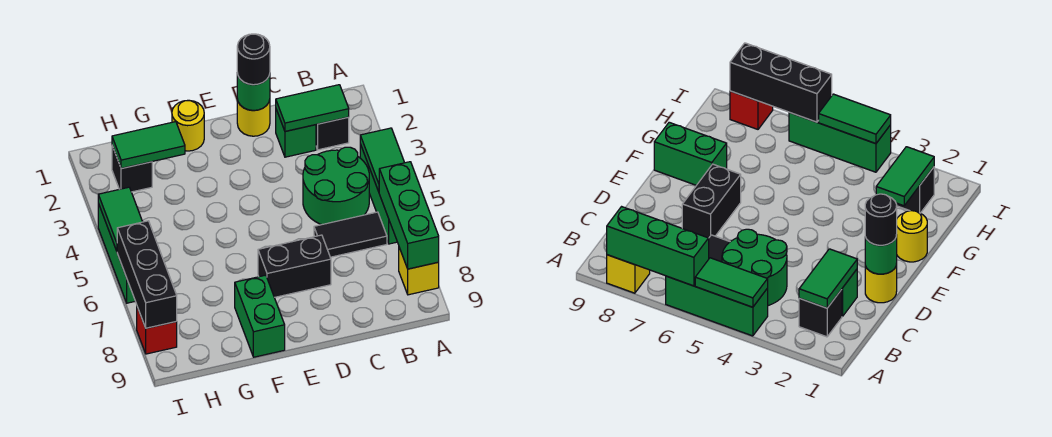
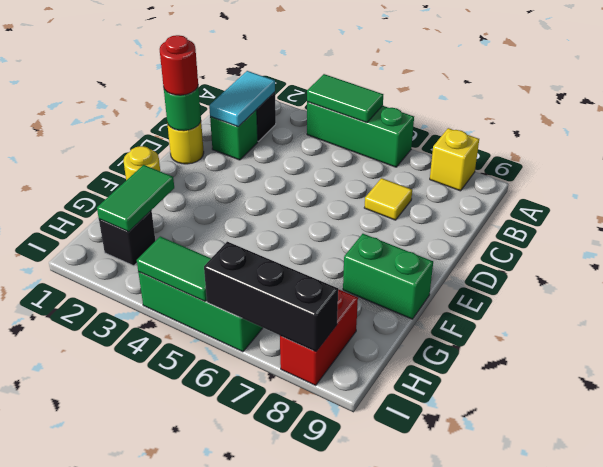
green 1x3 brick [379,162,439,269] -> none
green 1x2 tile [276,85,349,131] -> cyan 1x2 tile [209,71,275,127]
green 2x2 round brick [303,147,369,225] -> none
black 1x2 tile [314,212,387,257] -> none
none -> yellow 1x1 tile [364,178,412,220]
black 1x1 round brick [237,34,270,85] -> red 1x1 round brick [160,35,198,95]
black 1x2 brick [258,235,331,297] -> none
red 1x1 brick [137,307,177,354] -> red 1x2 brick [280,289,358,385]

